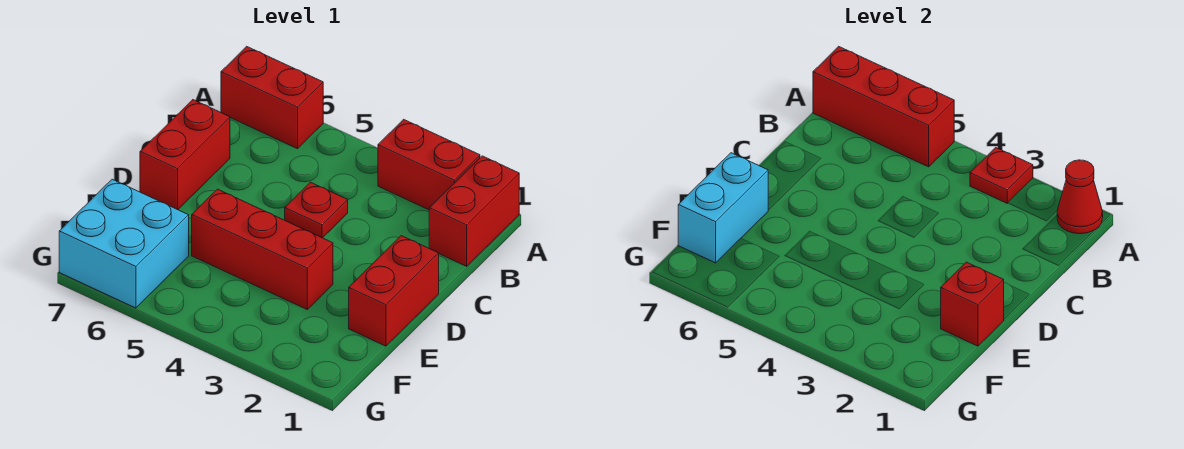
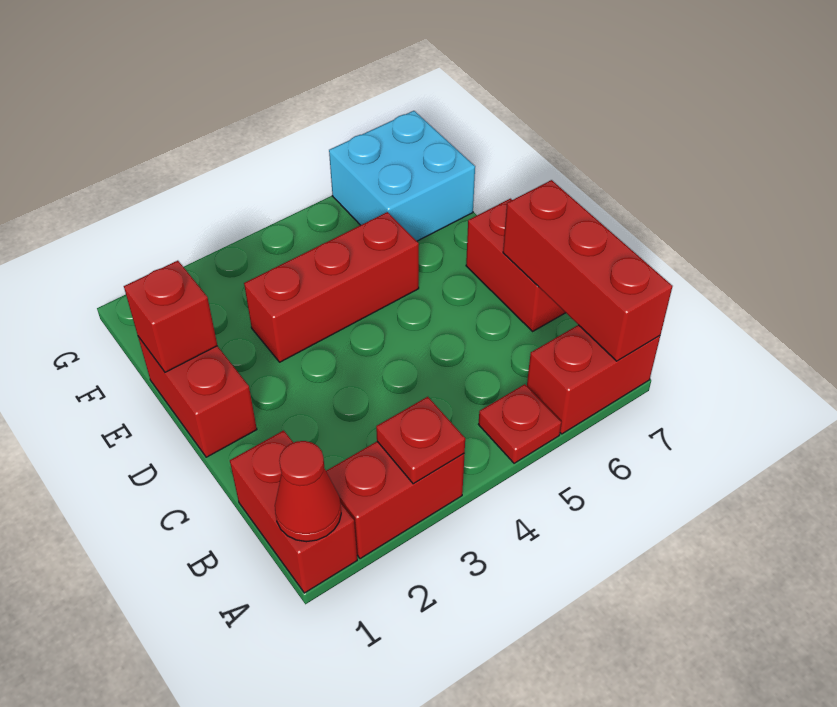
red 1x3 brick [813,46,954,167] -> red 1x3 brick turned to [503,180,673,361]
red 1x1 plate [285,182,348,238] -> red 1x1 plate moved to [478,384,562,463]
cyan 1x2 brick [678,153,768,263] -> none

